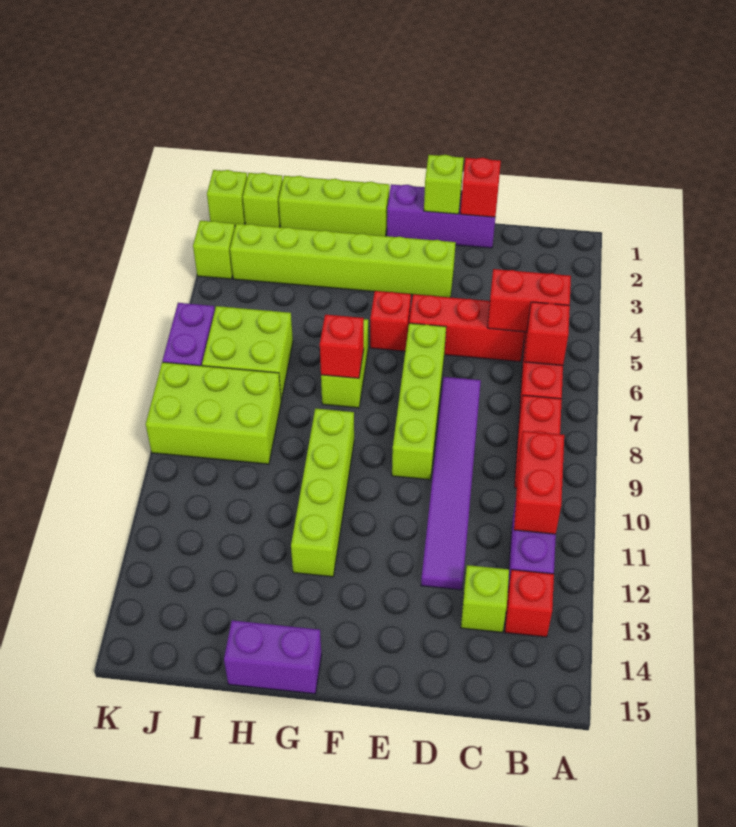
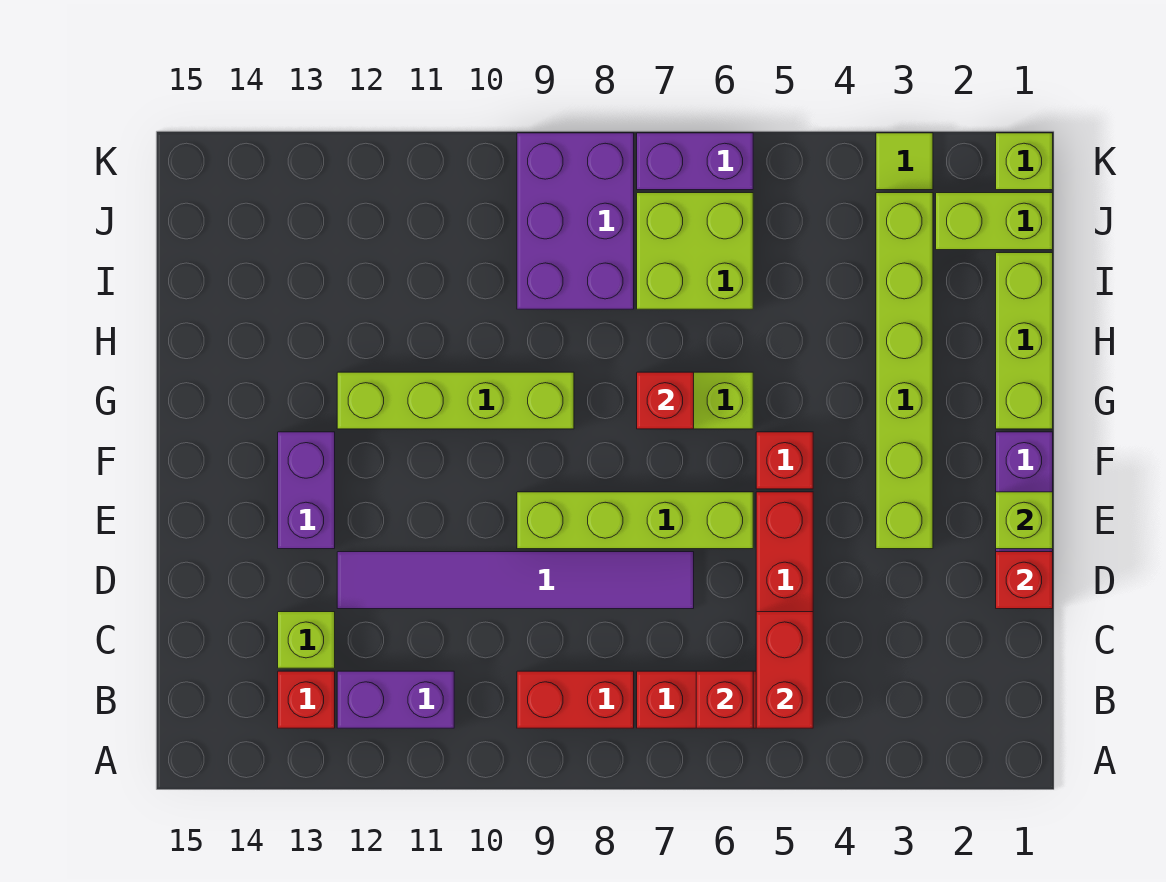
red 1x2 brick [514,431,564,534] -> none
purple 1x2 brick [224,620,322,694] -> purple 1x2 brick moved to [278,432,335,549]
lime 2x3 brick [146,362,281,464] -> purple 2x3 brick [517,133,634,309]
lime 1x1 brick [243,173,283,227] -> lime 1x2 brick [936,193,1053,250]
lime 1x1 brick [193,221,235,279] -> lime 1x1 tile [876,133,933,190]

